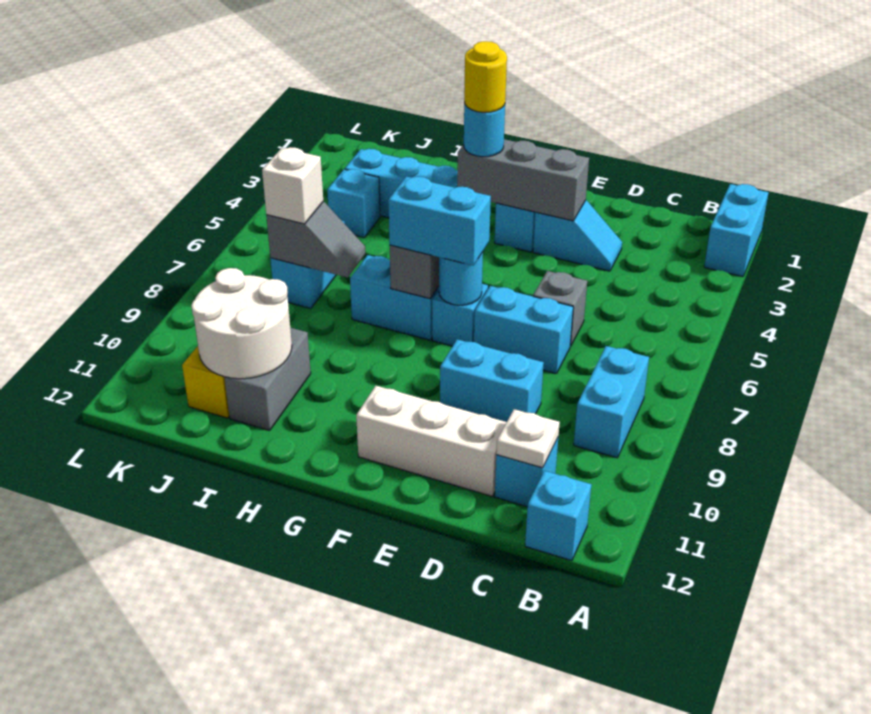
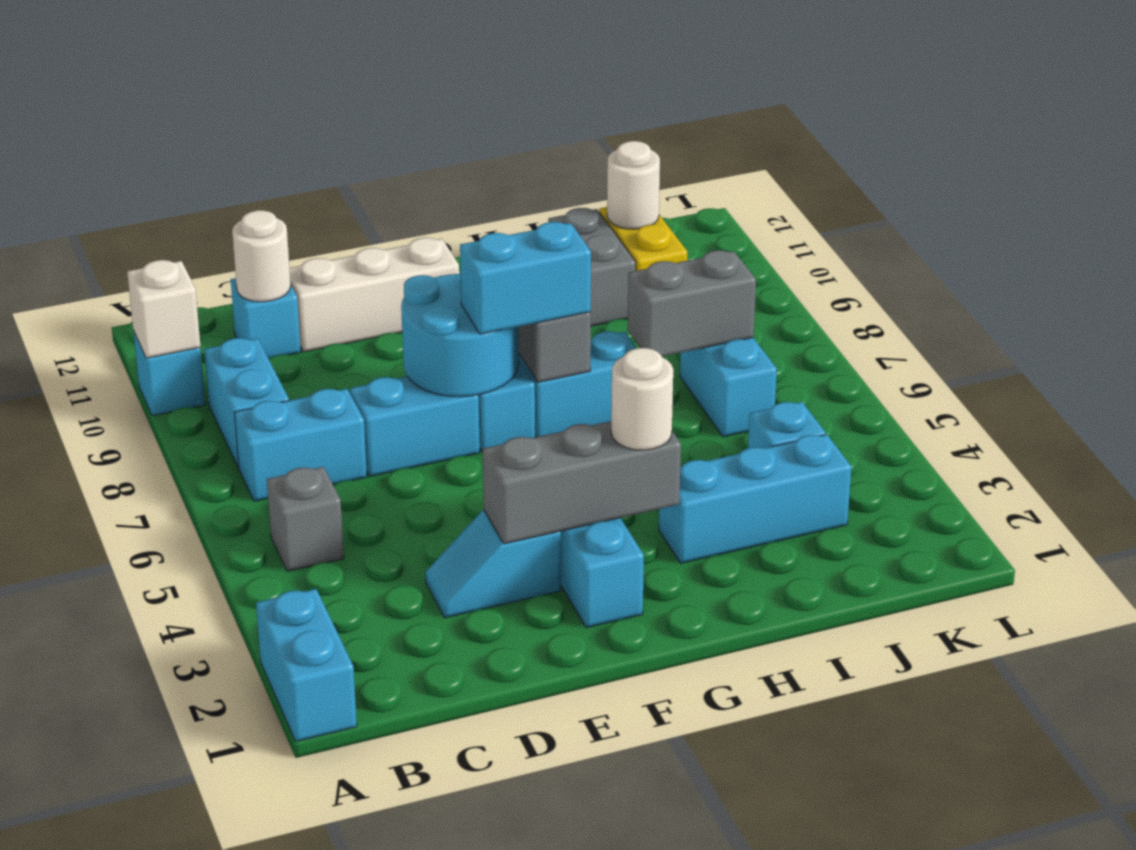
cyan 1x1 brick [525,471,592,561] -> cyan 1x1 brick moved to [133,330,206,416]
white 1x1 plate [496,409,560,468] -> white 1x1 round brick [232,210,291,302]
grey 1x1 brick [533,271,587,346] -> grey 1x1 brick moved to [267,467,344,571]
cyan 1x2 brick [440,339,544,422] -> cyan 1x2 brick moved to [234,389,367,501]
cyan 1x1 round brick [439,252,483,305] -> cyan 2x2 round brick [401,274,519,397]
cyan 1x1 round brick [464,103,505,157] -> white 1x1 round brick [611,348,673,450]
yellow 1x1 round brick [464,41,507,112] -> none
grey 1x2 slope [266,201,365,278] -> grey 1x2 brick [628,250,756,356]
white 2x2 round brick [191,268,292,379] -> white 1x1 round brick [607,141,660,229]
white 1x1 brick [262,147,323,224] -> white 1x1 brick moved to [127,260,201,358]

